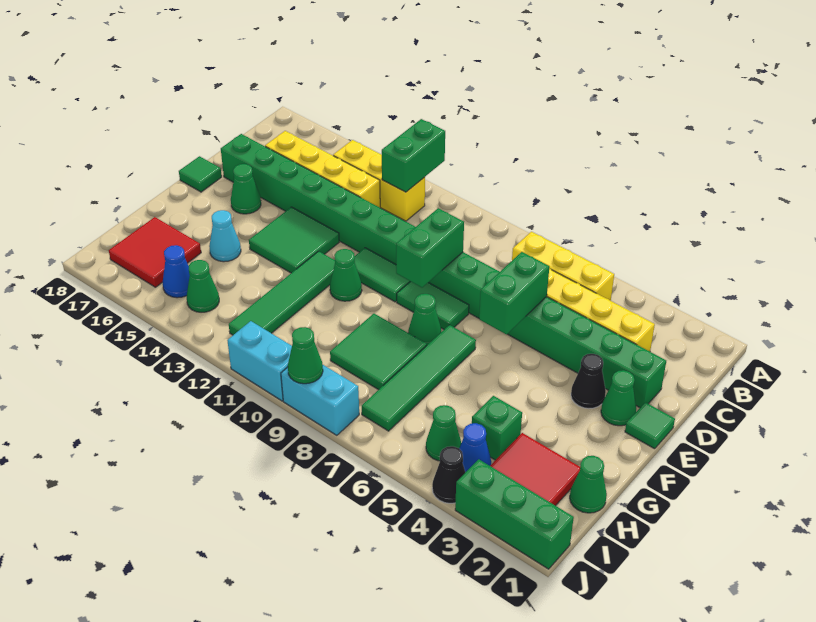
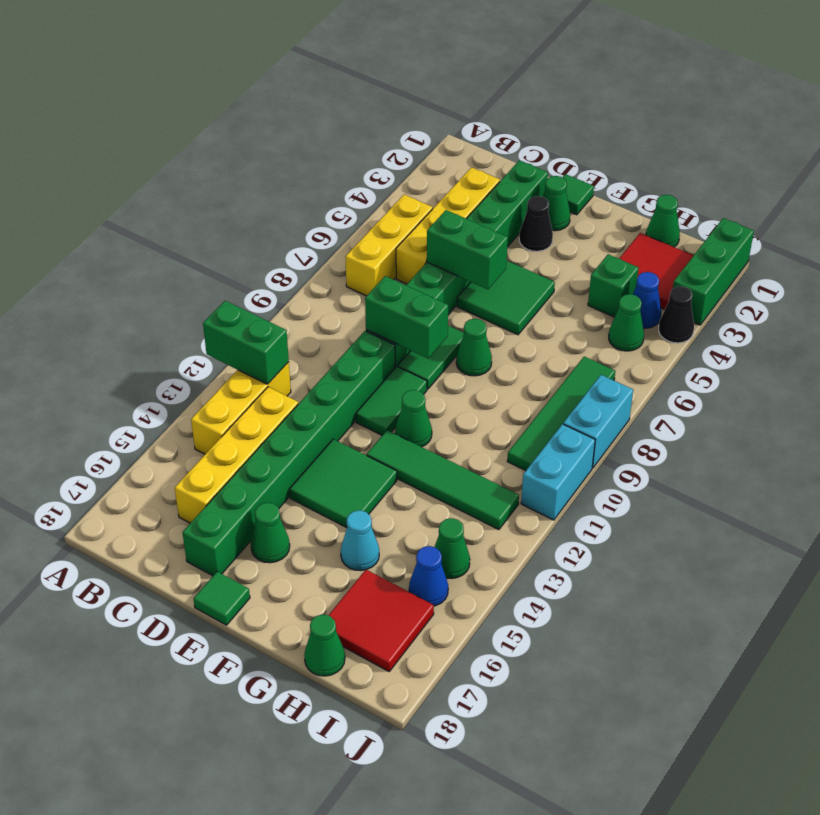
green 1x4 tile [362,325,476,431] -> green 1x4 tile turned to [507,357,615,471]
green 2x2 tile [330,314,427,390] -> green 2x2 tile moved to [457,261,555,335]
green 1x1 cone [288,327,323,384] -> green 1x1 cone moved to [304,615,345,676]

